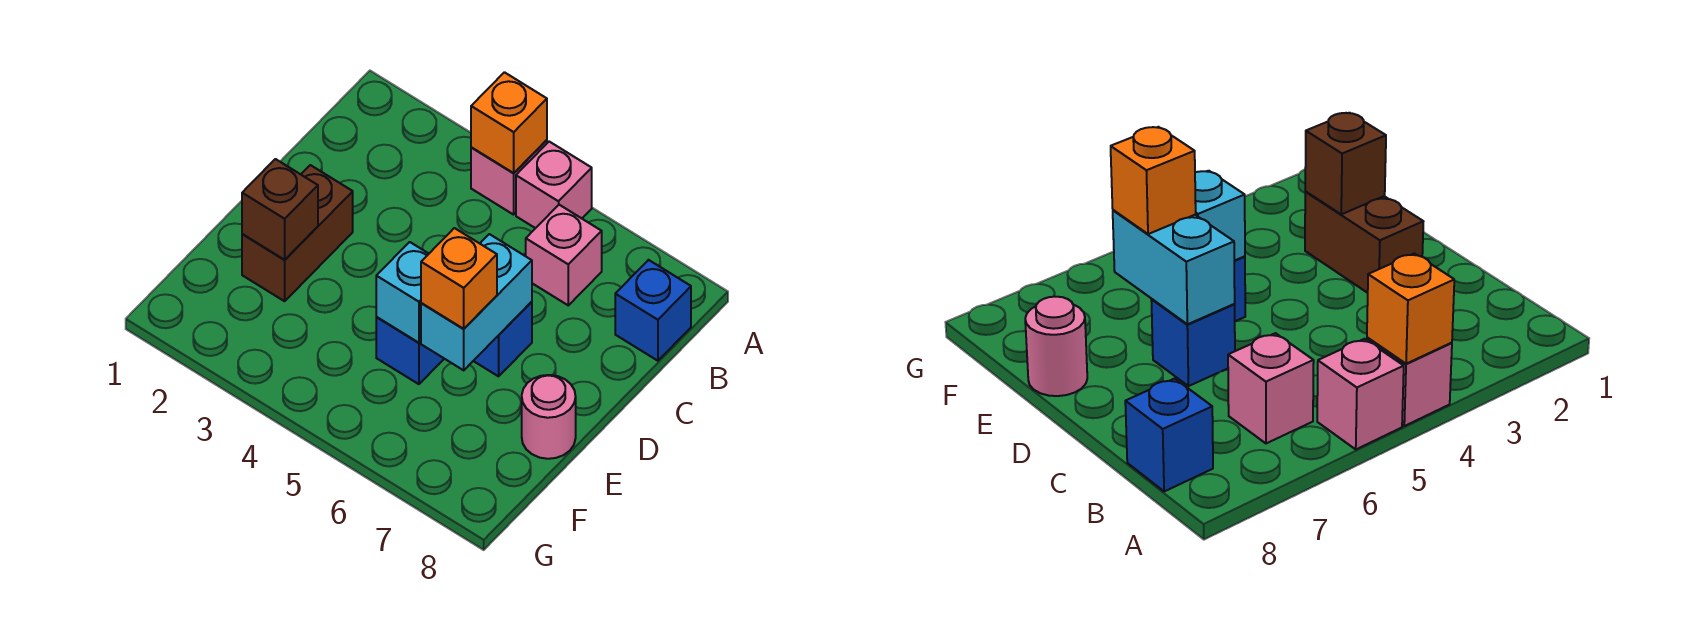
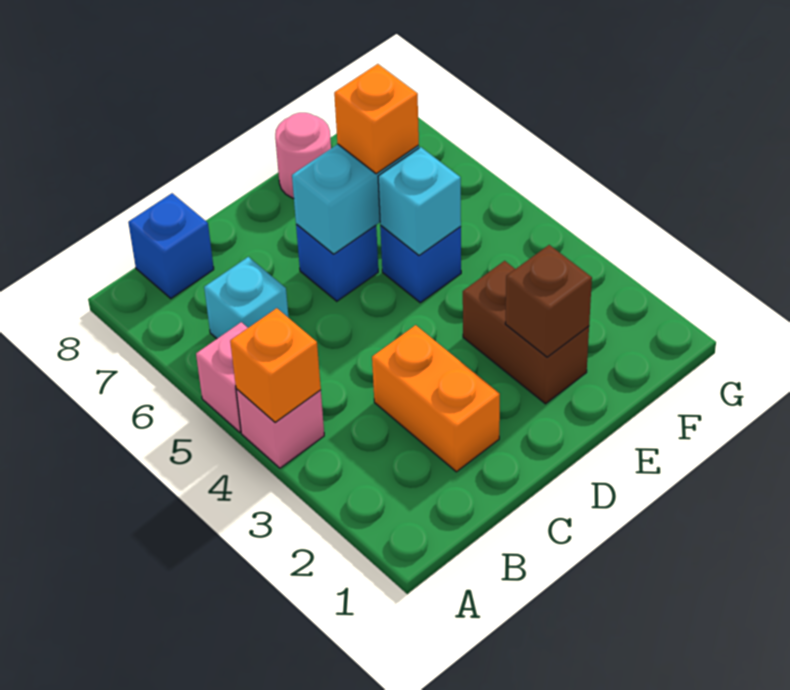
pink 1x1 brick [526,205,602,305] -> cyan 1x1 brick [204,257,289,339]
none -> orange 1x2 brick [372,325,500,472]
brown 1x2 brick [242,165,353,301] -> brown 1x2 brick turned to [463,261,589,404]

